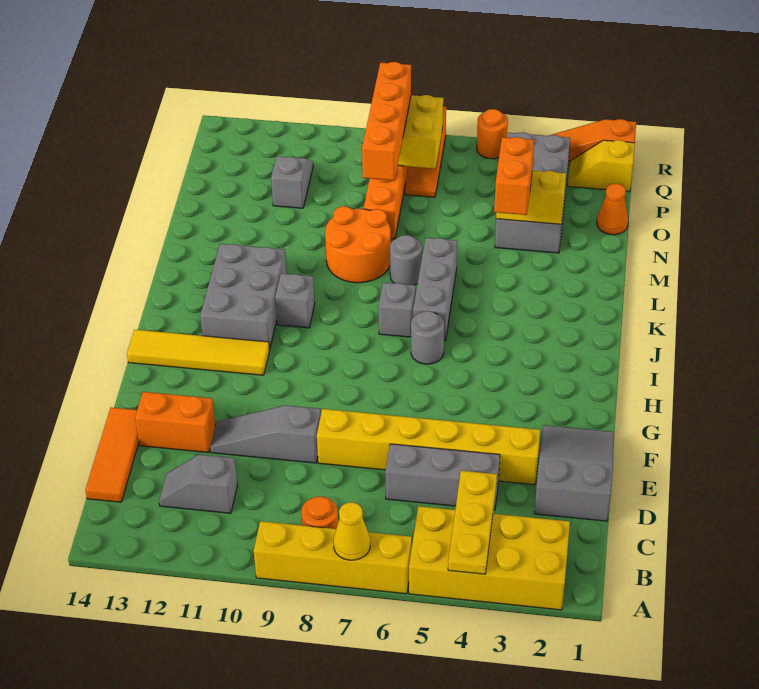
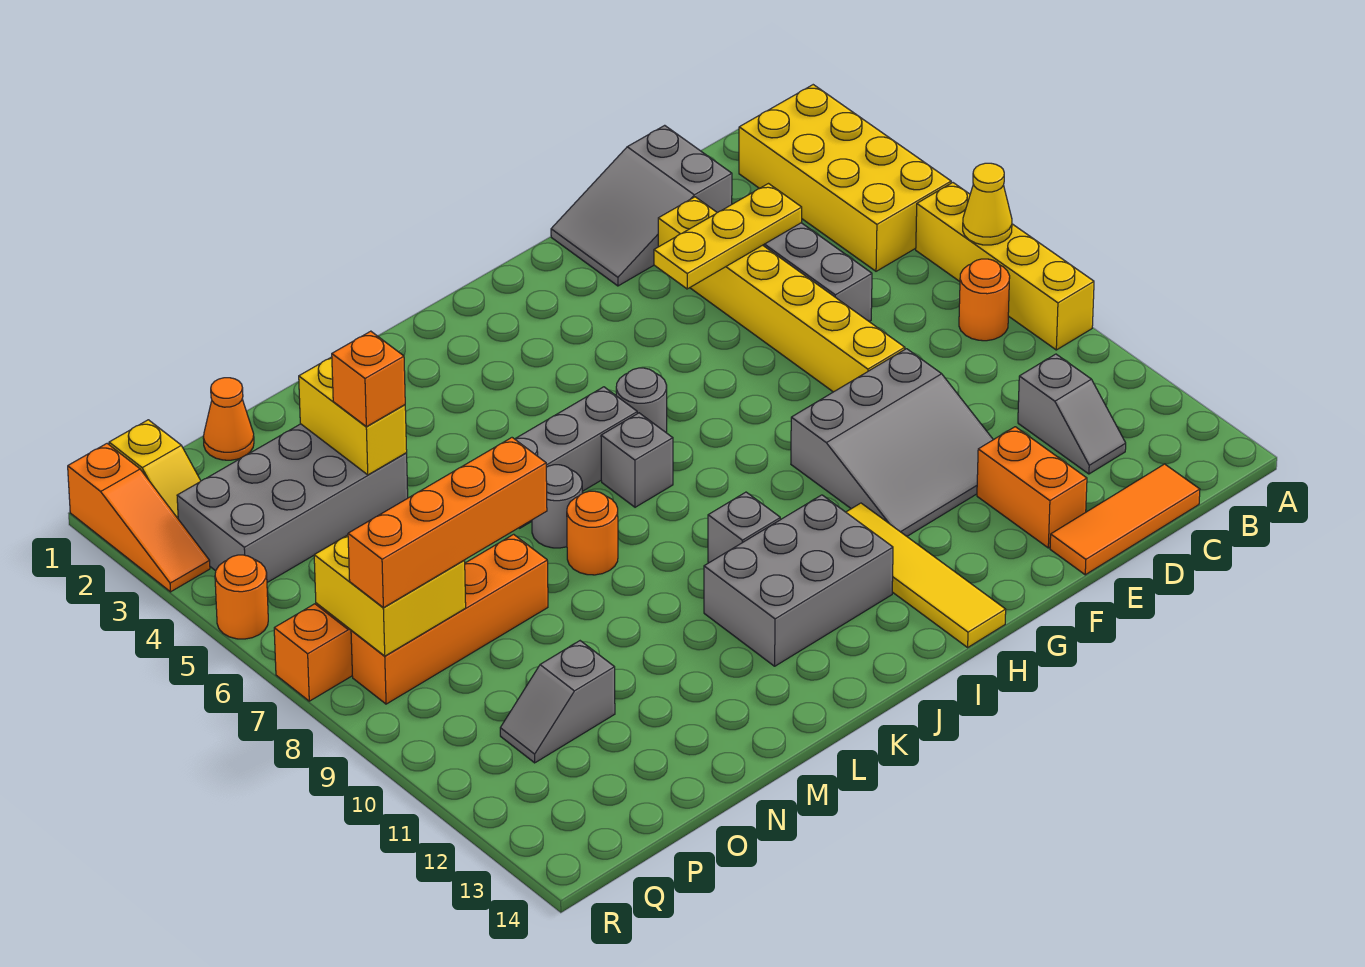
yellow 1x3 plate [448,471,497,574] -> yellow 1x3 plate moved to [654,184,802,289]
grey 1x3 slope [210,405,321,463] -> grey 3x3 slope [791,349,993,536]
orange 2x2 round brick [325,206,391,283] -> orange 1x1 round brick [567,491,618,575]
orange 1x2 brick [494,137,534,215] -> orange 1x1 brick [332,331,405,427]

